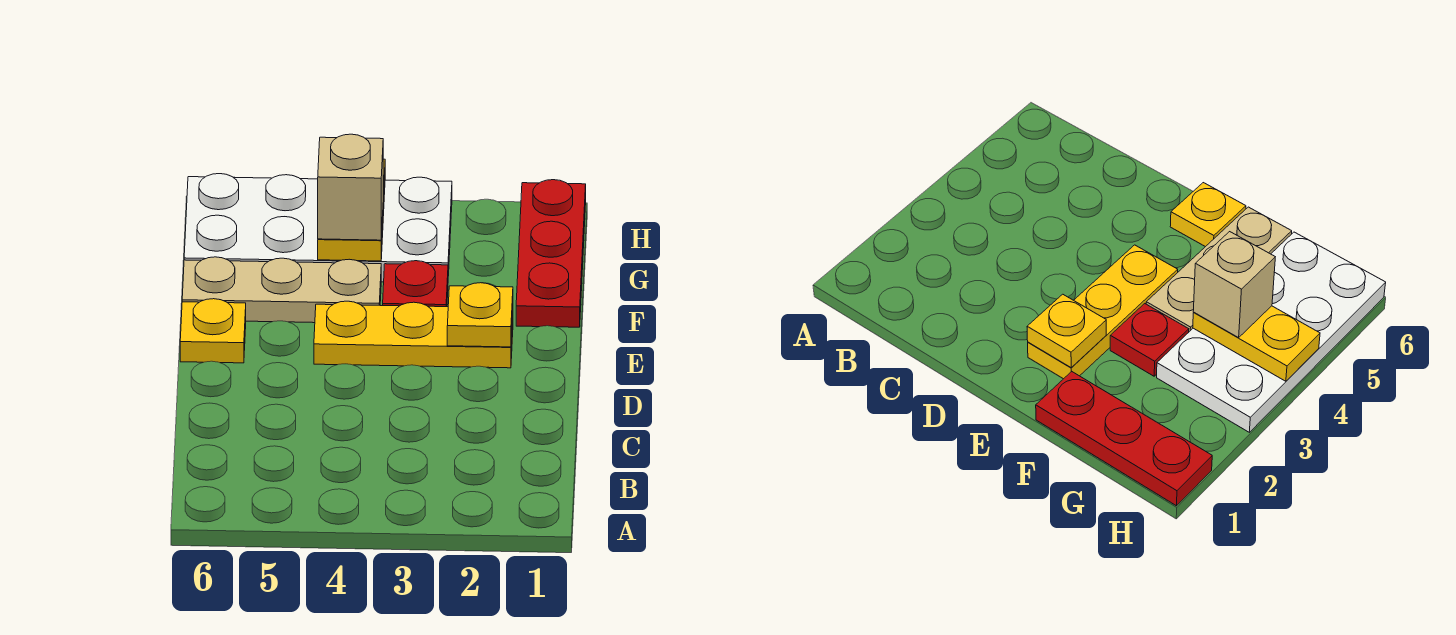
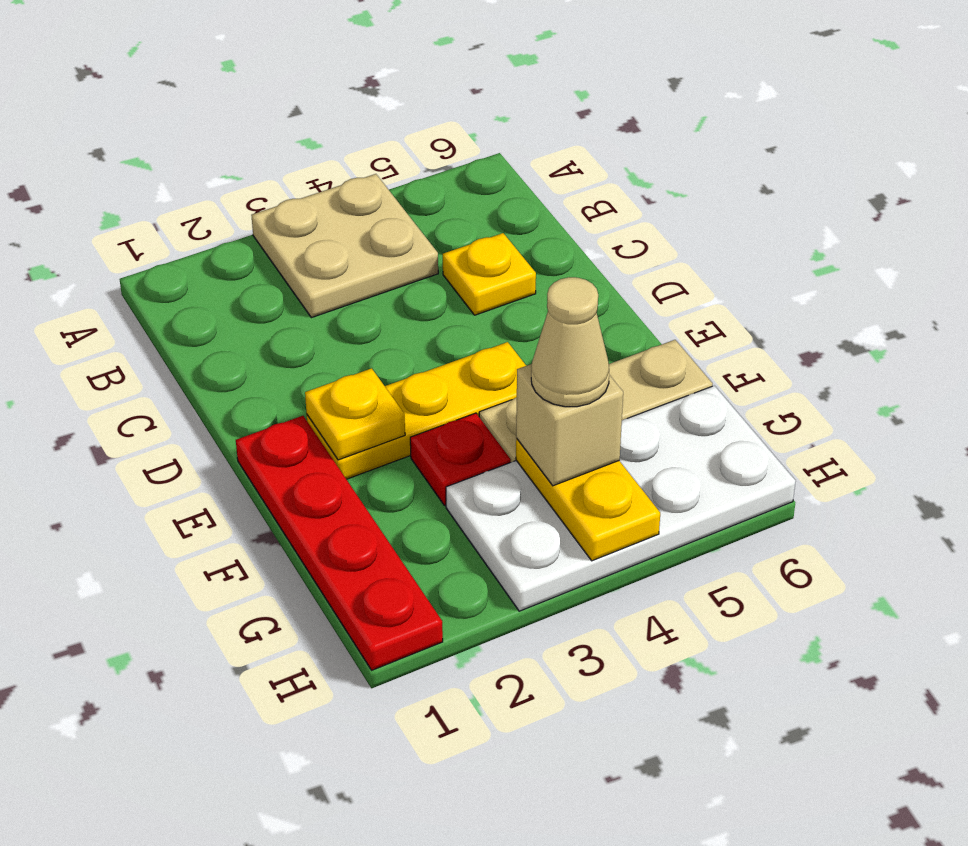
none -> tan 2x2 plate [251,174,438,318]
yellow 1x1 plate [180,299,246,363] -> yellow 1x1 plate moved to [443,233,536,315]
red 1x3 plate [516,180,586,327] -> red 1x4 plate [236,416,443,670]
none -> tan 1x1 cone [531,277,609,407]

